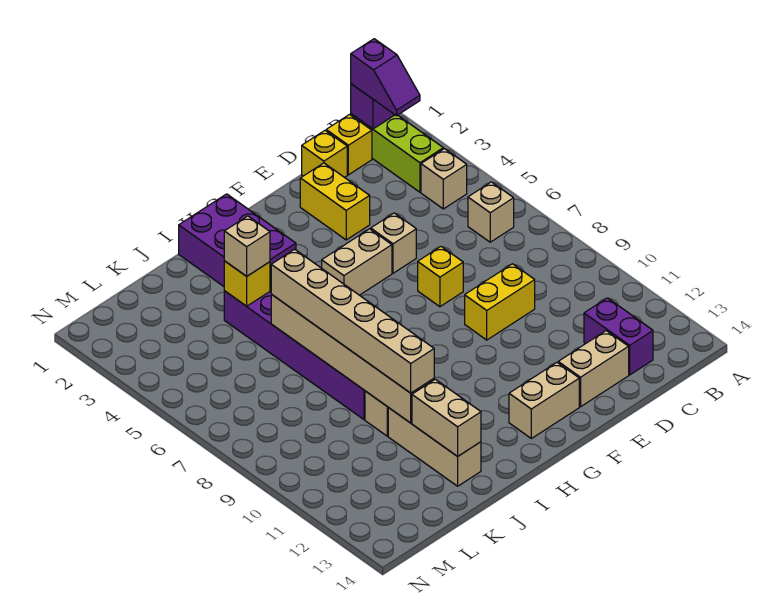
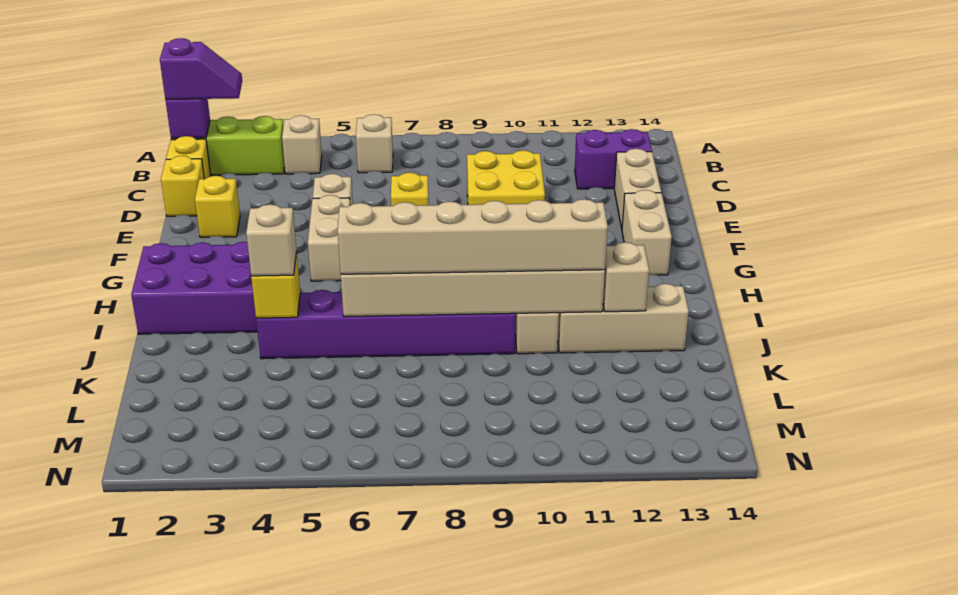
yellow 1x2 brick [465,264,535,340] -> yellow 2x2 brick [467,150,545,205]
yellow 1x2 brick [300,163,370,240] -> yellow 1x1 brick [195,176,240,237]
tan 1x2 brick [412,379,481,456] -> tan 1x1 brick [603,242,649,312]

